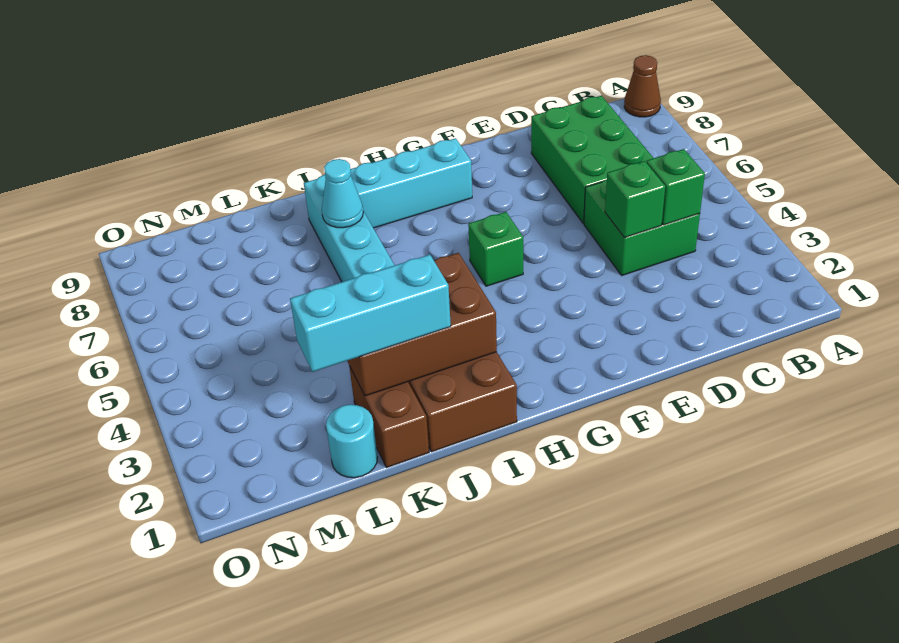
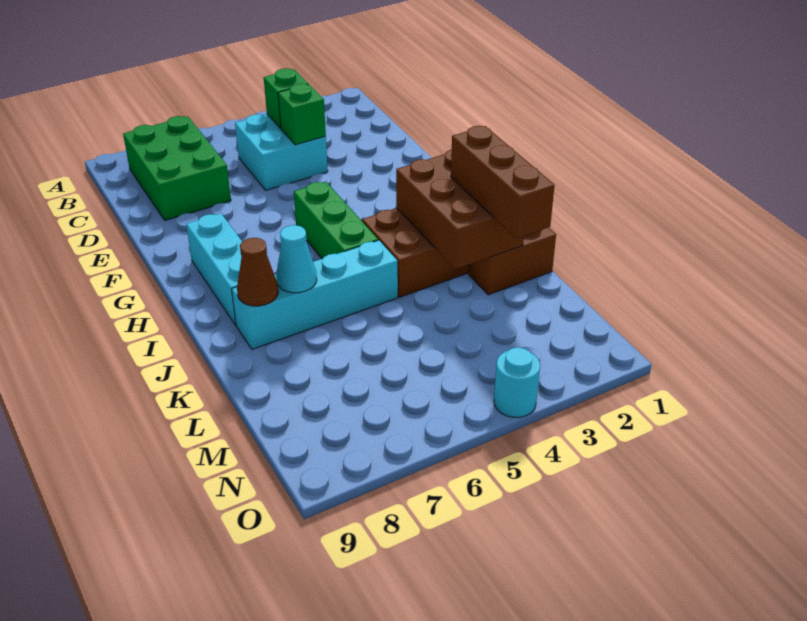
brown 1x1 cone [624,55,661,117] -> brown 1x1 cone moved to [237,238,278,306]
green 2x2 brick [584,179,700,275] -> cyan 2x2 brick [235,114,328,190]
green 2x3 brick [531,96,653,223] -> green 2x3 brick turned to [123,116,231,220]
green 1x1 brick [468,212,523,286] -> green 1x3 brick [294,182,378,259]
cyan 1x3 brick [290,255,451,372] -> brown 1x3 brick [451,126,555,239]
cyan 1x1 round brick [326,405,378,478] -> cyan 1x1 round brick moved to [494,347,540,417]

